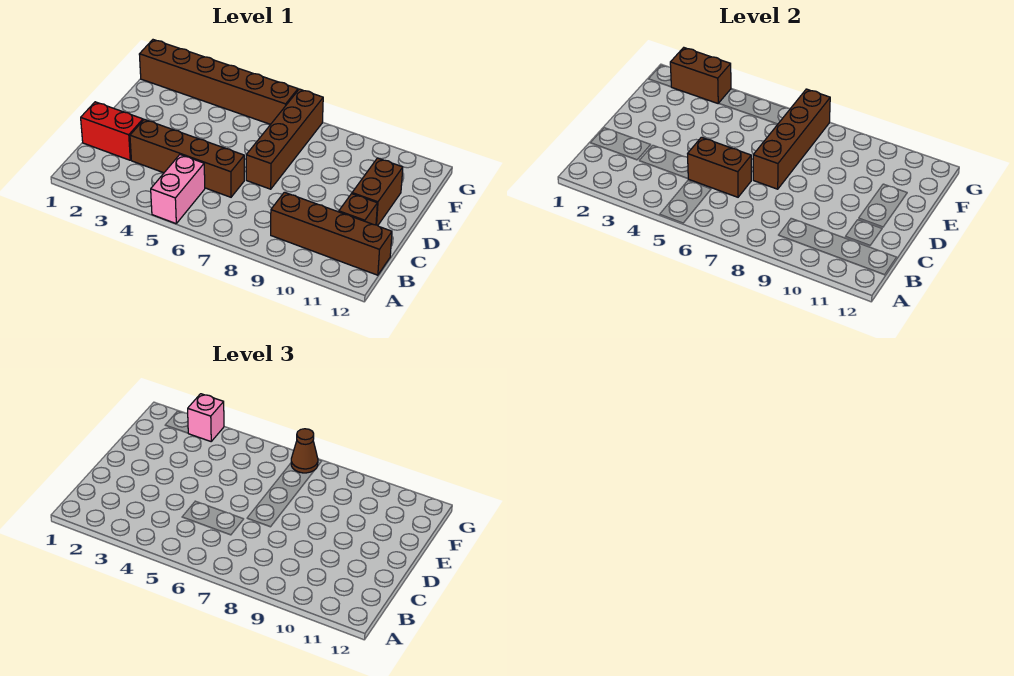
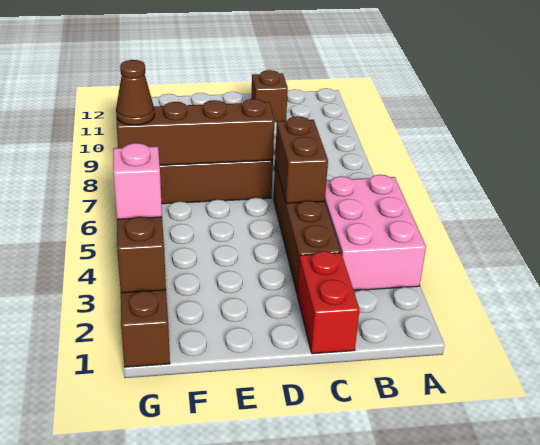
pink 1x2 brick [151,155,205,224] -> pink 2x3 brick [325,175,426,291]
brown 1x4 brick [271,192,392,275] -> none
brown 1x2 brick [352,158,403,226] -> none

